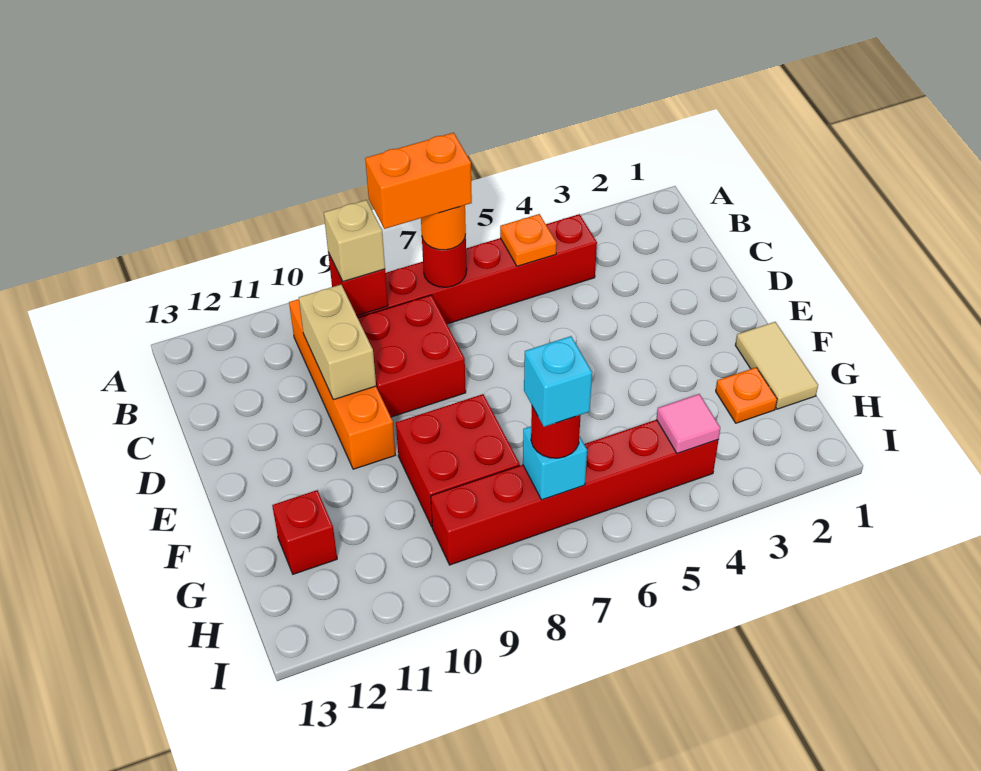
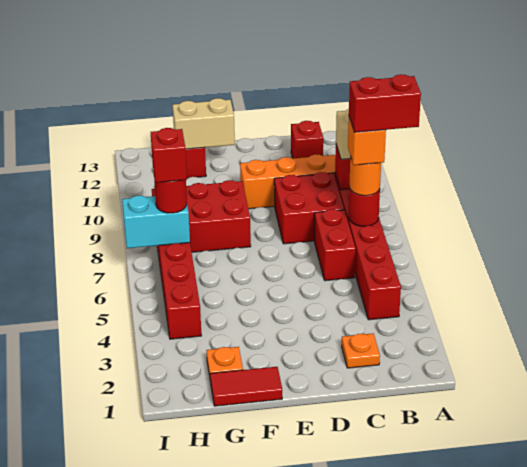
none -> red 1x2 brick [349,74,421,132]
orange 1x1 plate [500,214,557,266] -> orange 1x1 plate moved to [342,333,380,368]
orange 1x2 brick [365,133,472,229] -> orange 1x1 brick [348,117,386,165]
none -> red 1x2 brick [314,209,356,281]
tan 1x2 brick [299,285,376,400] -> tan 1x2 brick moved to [173,98,235,149]
none -> red 1x1 brick [291,121,323,158]
tan 1x2 tile [735,322,818,409] -> red 1x2 tile [210,367,282,406]
pink 1x1 tile [656,394,720,453] -> none
cyan 1x1 brick [523,426,587,500] -> cyan 1x2 brick [122,196,190,248]
cyan 1x1 brick [524,336,592,427] -> red 1x1 brick [151,128,187,183]

